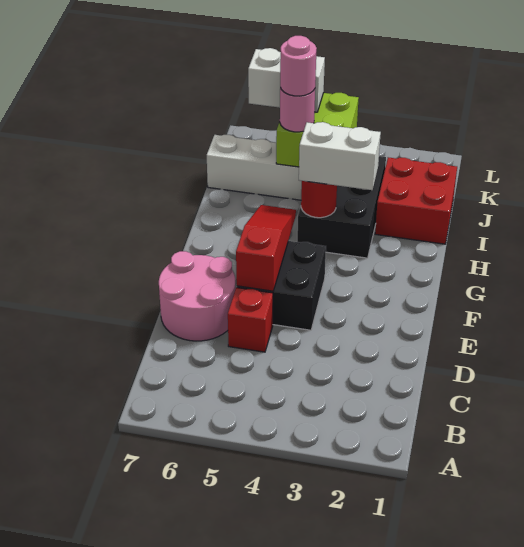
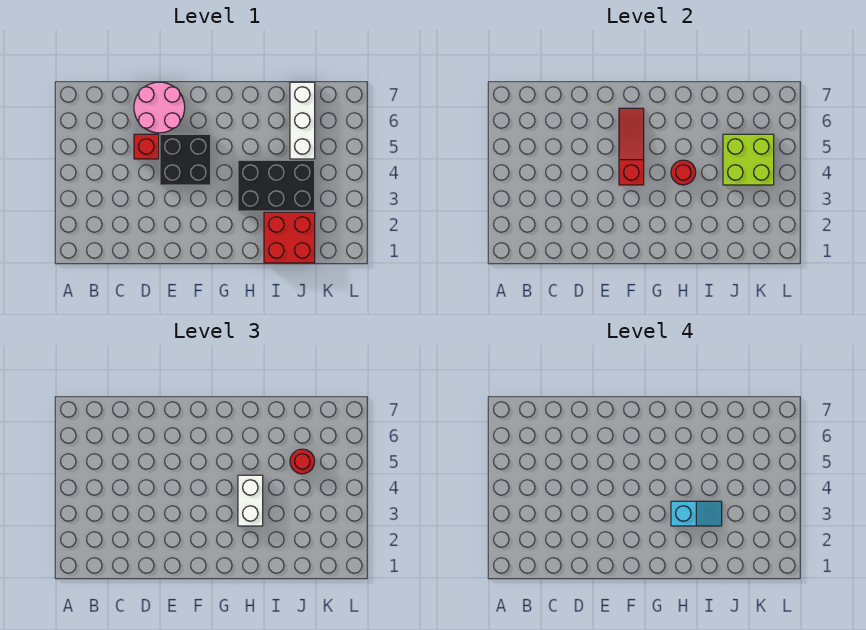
red 1x3 slope [236,205,296,291] -> red 1x3 slope turned to [619,108,644,185]
none -> cyan 1x2 slope [671,501,722,526]
pink 1x1 round brick [280,88,315,132] -> red 1x1 round brick [290,449,315,474]
pink 1x1 round brick [280,36,317,96] -> none
white 1x2 brick [248,48,325,112] -> none

